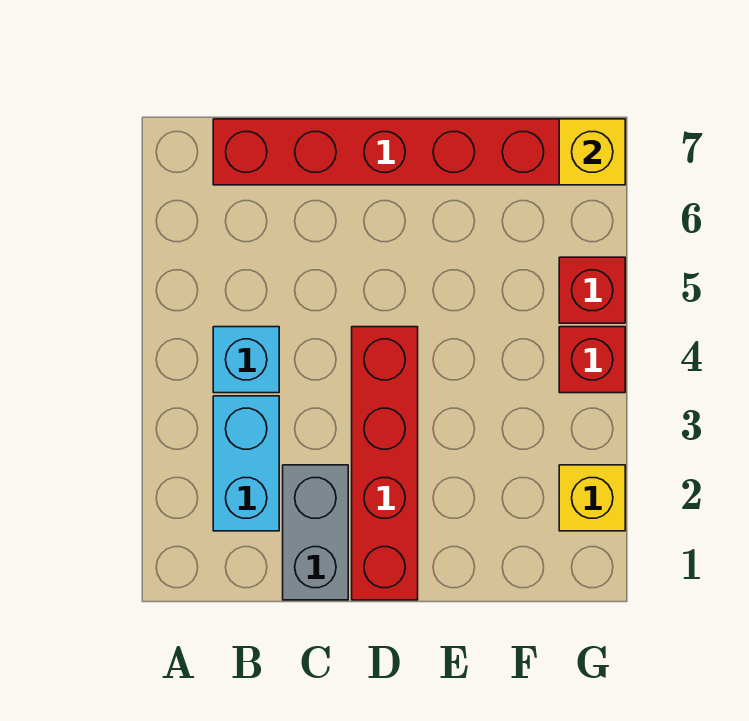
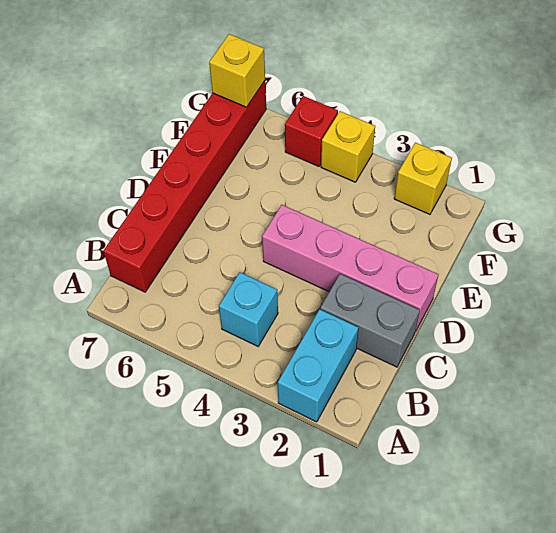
cyan 1x2 brick [213,396,279,531] -> cyan 1x2 brick turned to [278,309,358,422]
red 1x4 brick [352,327,418,600] -> pink 1x4 brick [262,205,439,330]
red 1x1 brick [559,327,625,393] -> yellow 1x1 brick [321,111,375,182]

